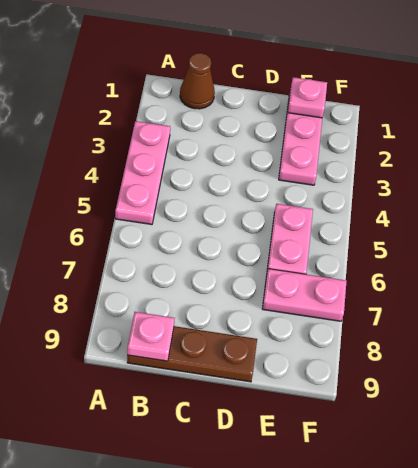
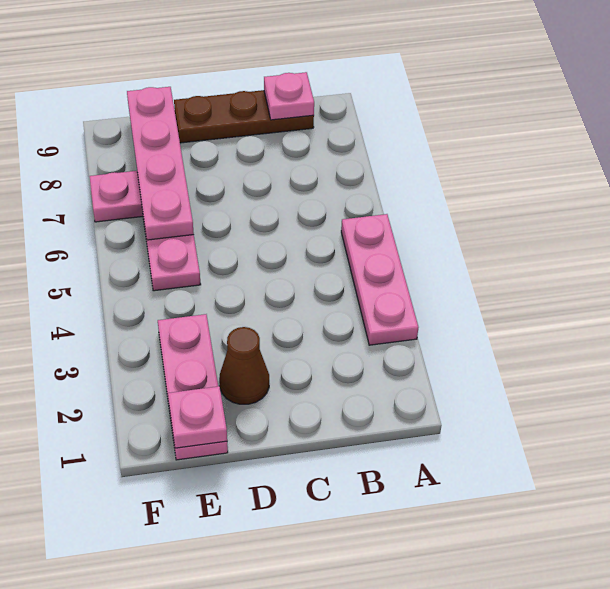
brown 1x1 cone [180,53,215,109] -> brown 1x1 cone moved to [219,327,269,404]
none -> pink 1x4 plate [127,87,194,240]

